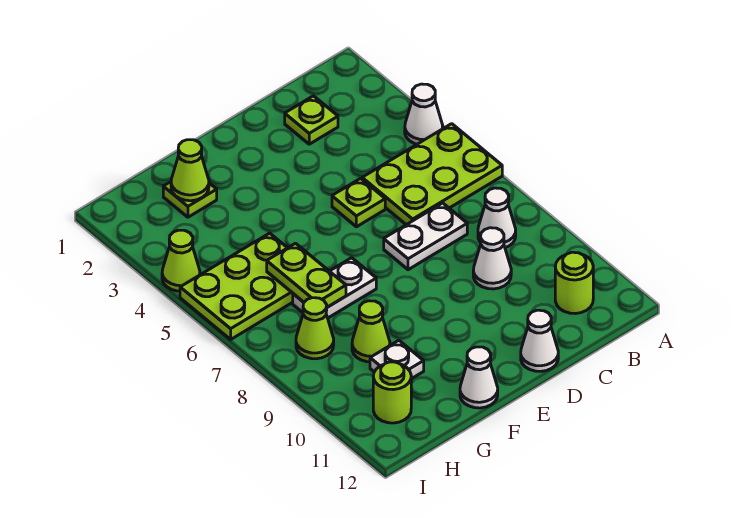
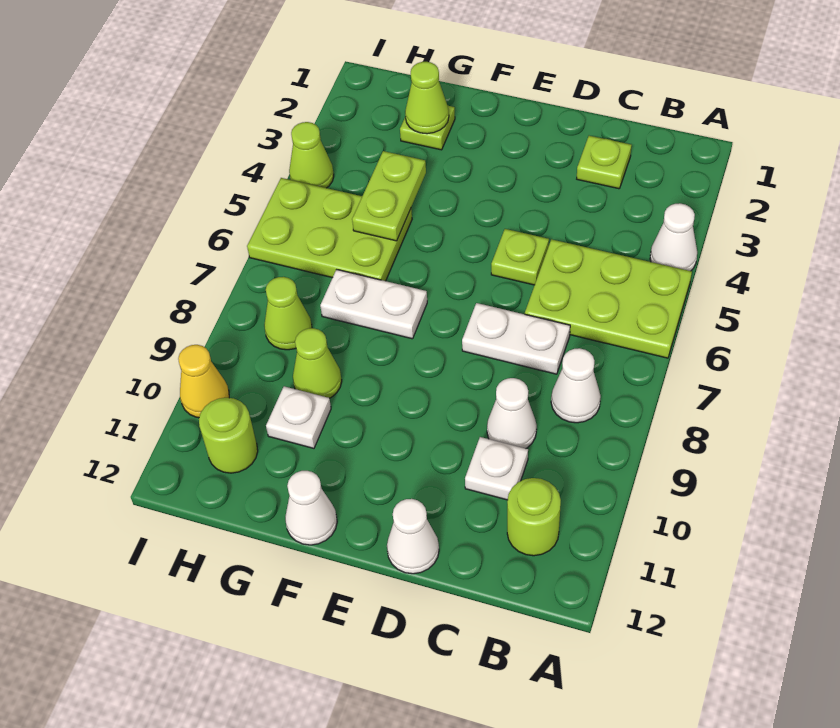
none -> white 1x1 plate [465,437,528,500]
lime 1x2 plate [267,243,346,307] -> lime 1x2 plate moved to [352,151,426,241]
none -> yellow 1x1 cone [178,345,229,418]

